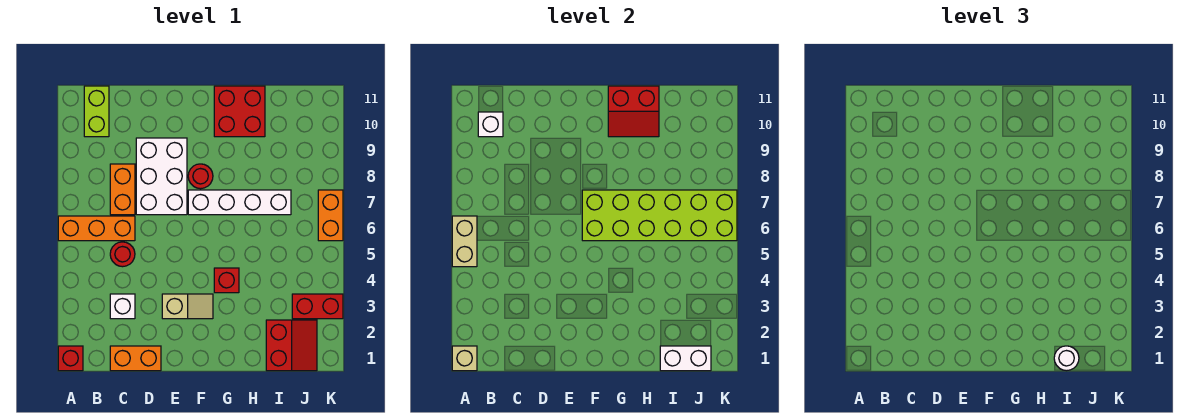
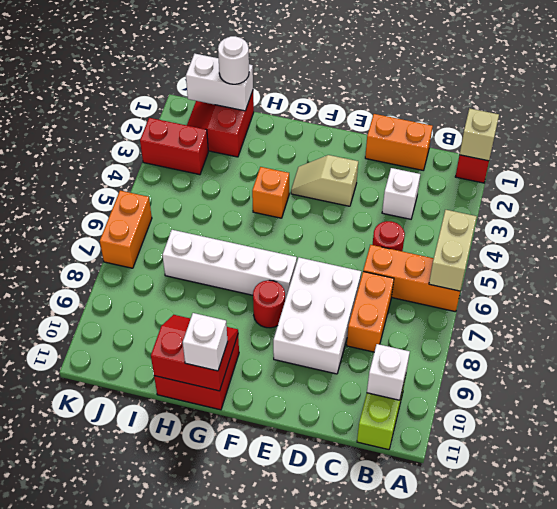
lime 2x6 brick [582,190,737,241] -> none
red 1x1 brick [214,268,239,293] -> orange 1x1 brick [252,167,289,218]
none -> white 1x1 brick [183,313,228,371]

